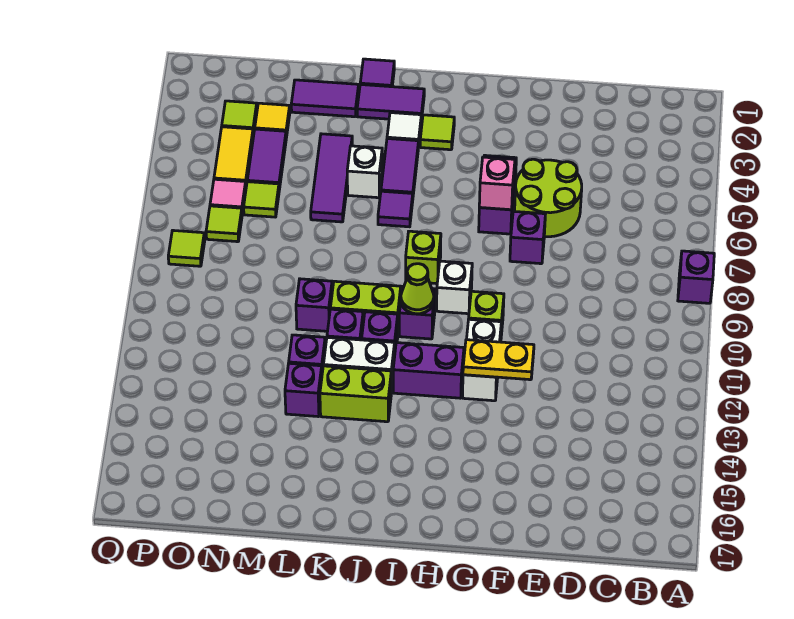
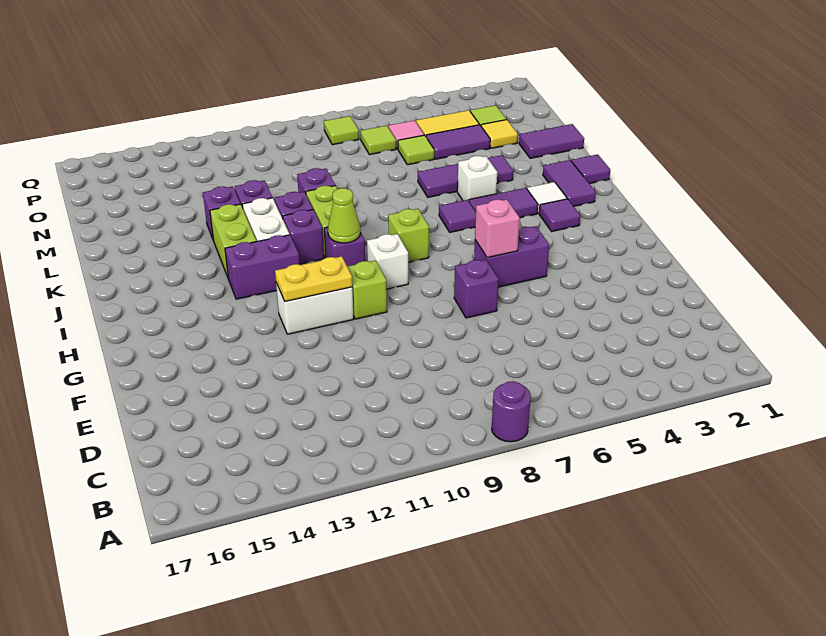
purple 1x1 brick [678,251,714,303] -> purple 1x1 round brick [492,381,531,442]
lime 2x2 round brick [515,159,582,237] -> none
yellow 1x2 plate [463,340,534,380] -> yellow 1x2 plate turned to [275,256,352,301]
purple 1x2 brick [393,343,464,398] -> purple 1x2 brick turned to [225,235,299,299]
lime 1x1 tile [420,115,454,150] -> purple 1x1 tile [539,199,580,231]
purple 1x2 tile [291,80,359,117] -> purple 1x2 tile turned to [519,124,584,158]

